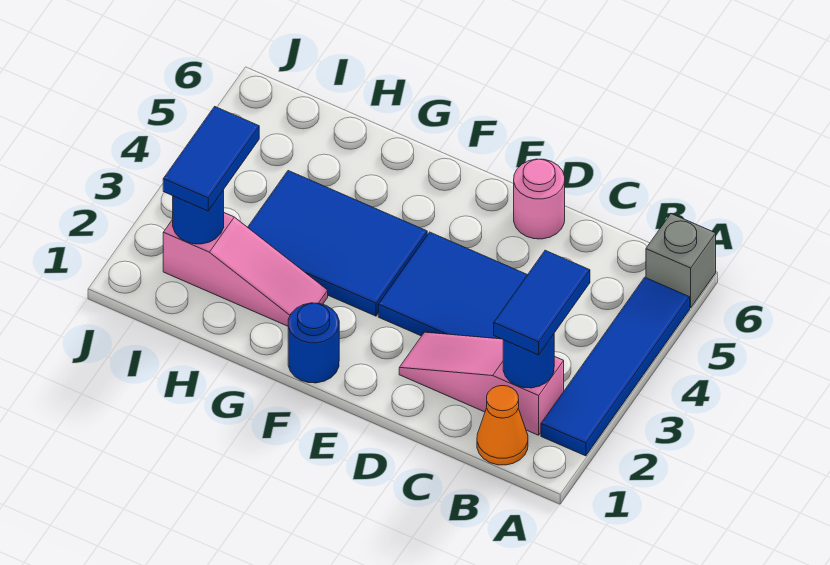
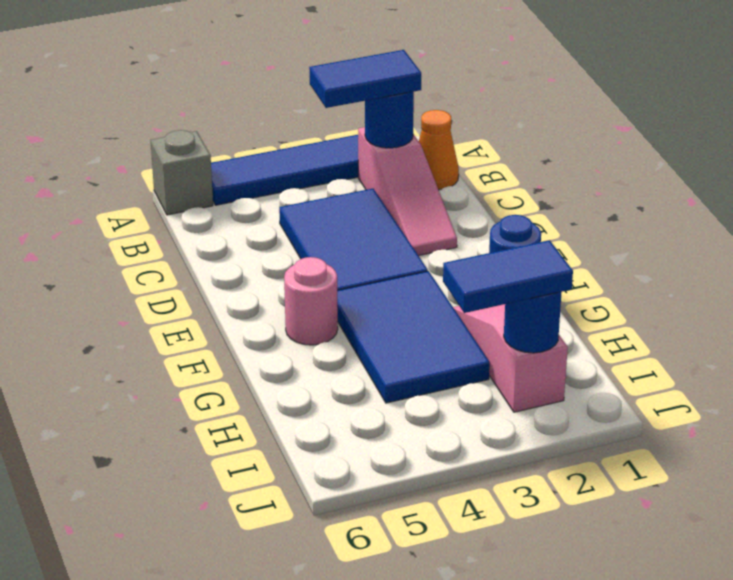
pink 1x1 round brick [514,159,565,239] -> pink 1x1 round brick moved to [284,257,338,345]

